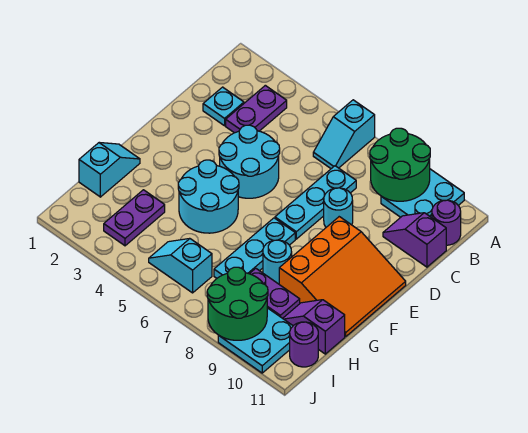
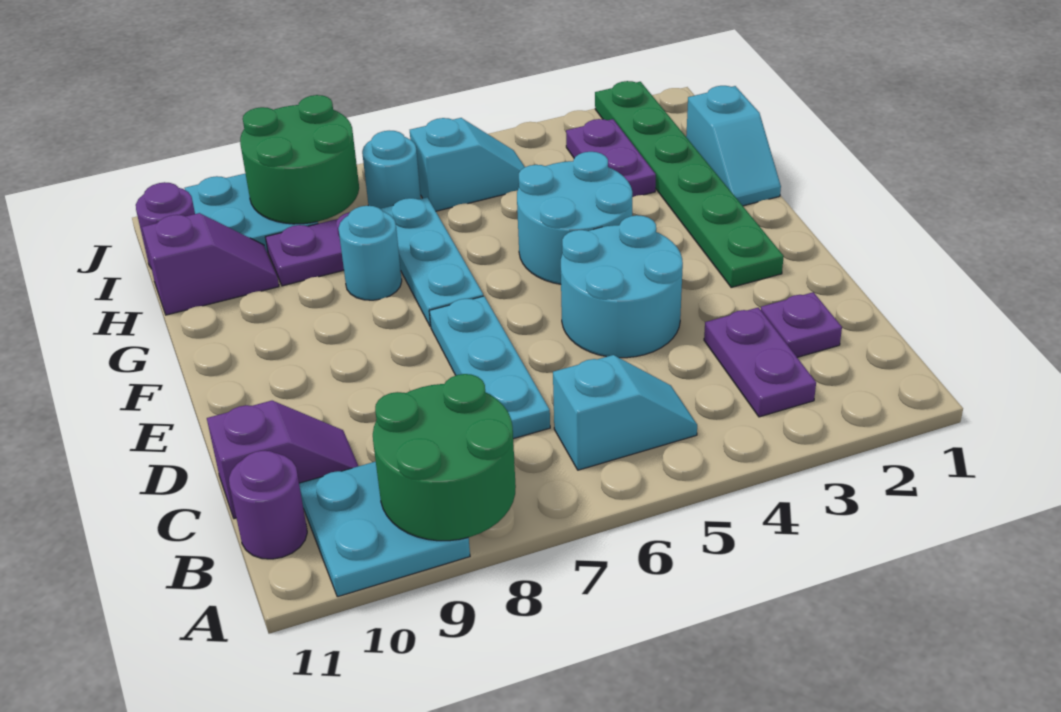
cyan 1x2 slope [313,100,375,169] -> cyan 1x2 slope turned to [553,355,697,470]
cyan 1x1 plate [203,87,244,126] -> purple 1x1 plate [761,292,842,357]
cyan 1x1 round brick [324,188,353,227] -> cyan 1x1 round brick moved to [362,131,421,209]
none -> green 1x6 plate [595,81,784,287]
orange 3x3 slope [279,217,406,337] -> none

